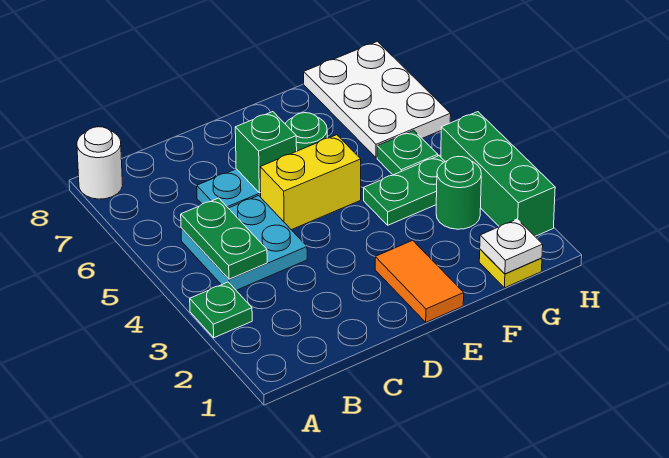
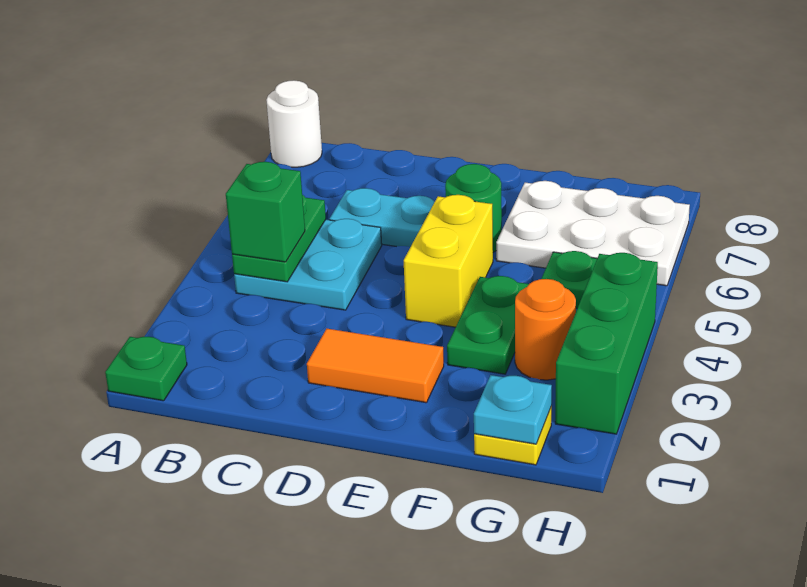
green 1x1 plate [190,282,252,338] -> green 1x1 plate moved to [105,337,187,401]
yellow 1x2 brick [260,135,361,230] -> yellow 1x2 brick turned to [404,195,493,327]
green 1x1 brick [235,112,297,193] -> green 1x1 brick moved to [226,162,305,262]
orange 1x2 tile [375,240,464,322] -> orange 1x2 tile turned to [307,329,444,403]
green 1x2 plate [364,156,445,225] -> green 1x2 plate turned to [447,276,529,374]
white 1x1 plate [480,219,543,274] -> cyan 1x1 plate [474,375,552,444]
green 1x1 round brick [436,156,481,229] -> orange 1x1 round brick [515,279,576,380]
white 2x3 plate [304,41,451,158] -> white 2x3 plate turned to [496,181,690,286]

